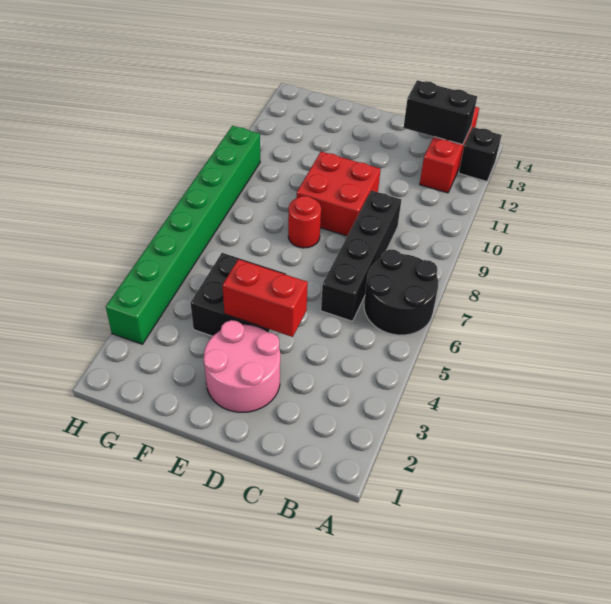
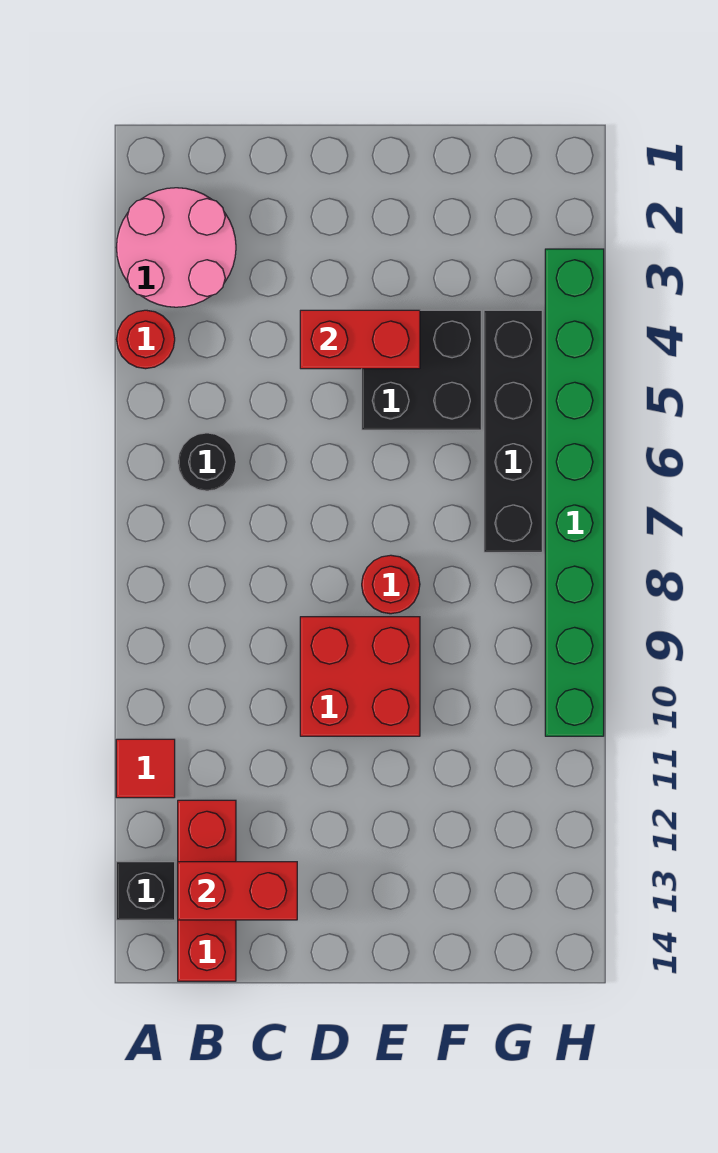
none -> red 1x1 round brick [116,310,175,369]
black 2x2 round brick [364,249,438,335] -> black 1x1 round brick [178,433,236,491]
none -> red 1x1 tile [116,739,175,798]
black 1x2 brick [403,80,477,144] -> red 1x2 brick [178,862,297,920]
black 1x4 brick [321,190,401,321] -> black 1x4 brick moved to [484,310,542,552]
pink 2x2 round brick [204,320,280,412] -> pink 2x2 round brick moved to [116,188,236,307]

